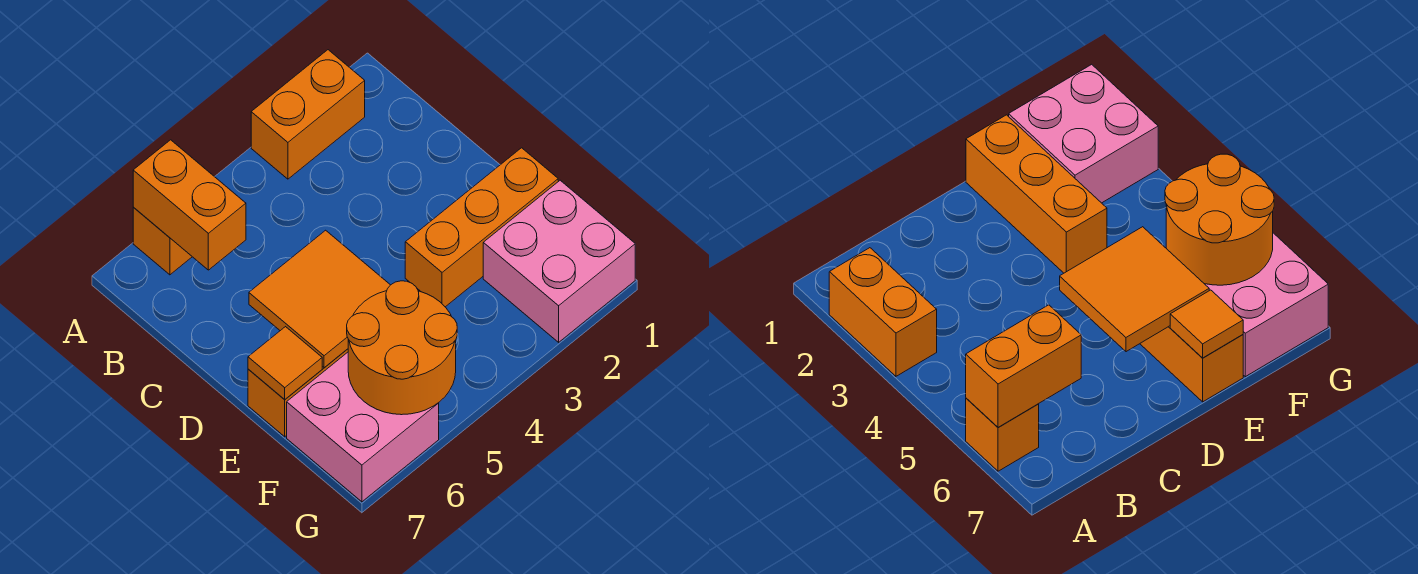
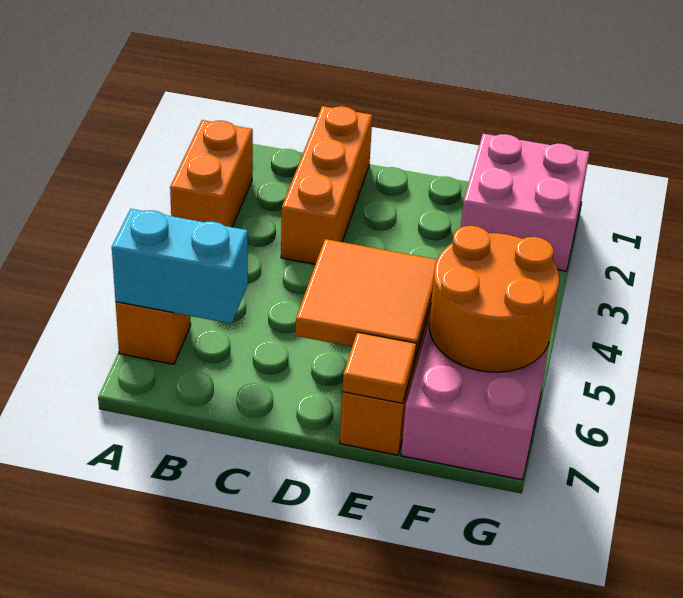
orange 1x2 brick [133,140,246,270] -> cyan 1x2 brick [112,209,248,324]
orange 1x3 brick [405,148,558,307] -> orange 1x3 brick moved to [281,106,372,264]

